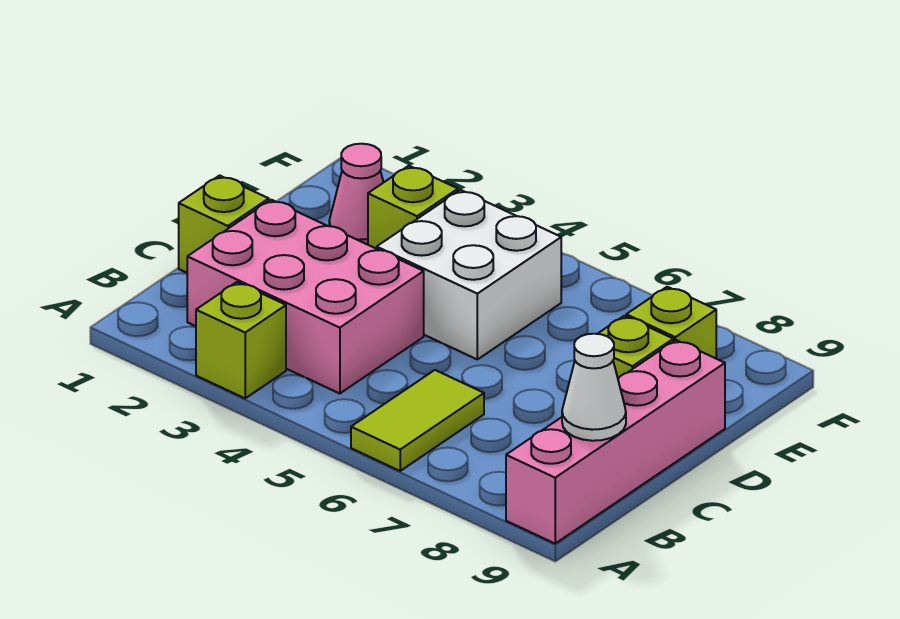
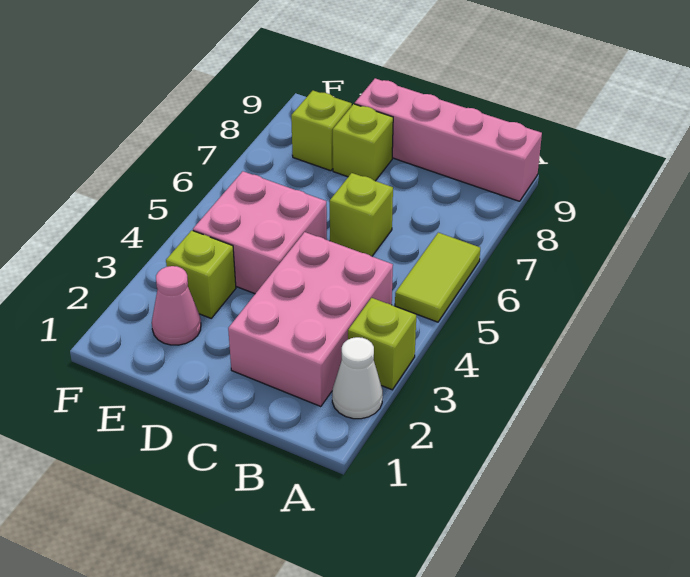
lime 1x2 tile [351,370,484,471] -> lime 1x2 tile turned to [395,233,480,322]
white 1x1 cone [562,334,626,441] -> white 1x1 cone moved to [332,337,383,419]
lime 1x1 brick [179,175,269,273] -> lime 1x1 brick moved to [330,173,393,256]
white 2x2 brick [377,190,561,359] -> pink 2x2 brick [193,171,327,294]

